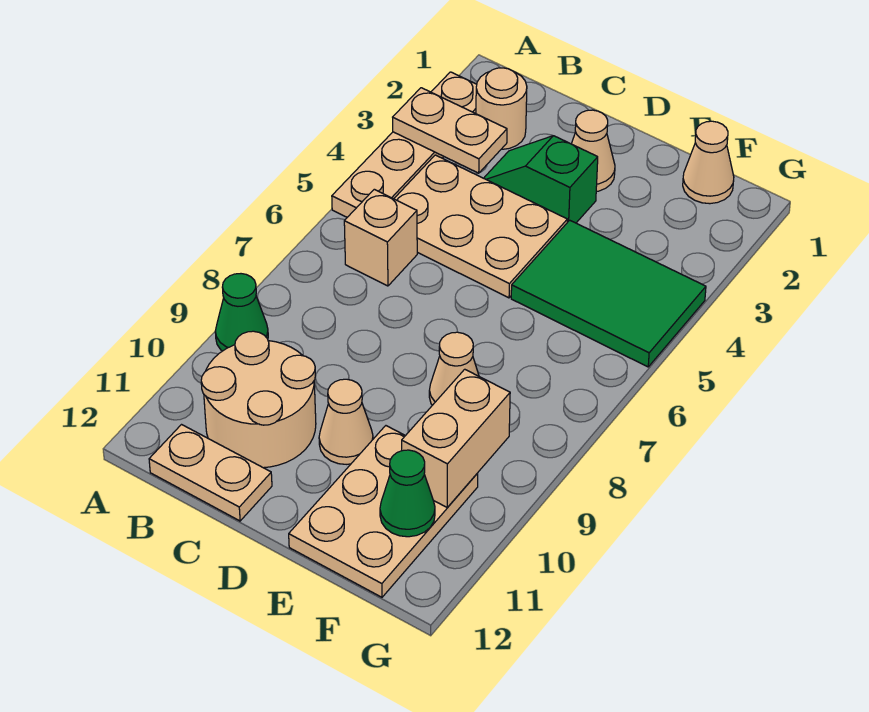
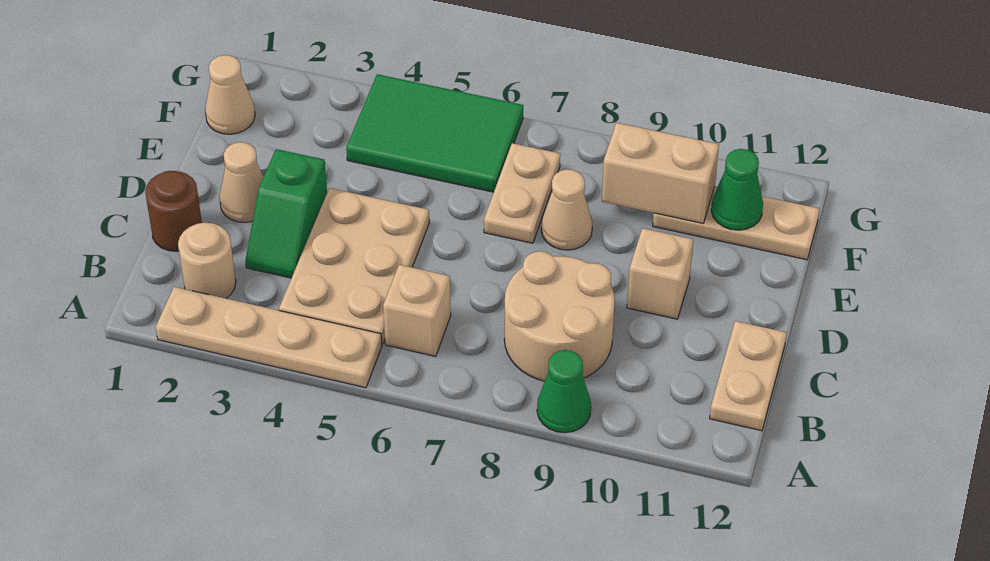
tan 1x2 plate [393,88,507,173] -> tan 1x2 plate moved to [484,143,560,243]
tan 2x2 round brick [201,331,316,468] -> tan 2x2 round brick moved to [504,251,615,381]
none -> brown 1x1 round brick [145,171,202,251]
tan 1x1 cone [319,379,373,464] -> tan 1x1 brick [627,228,693,319]
green 2x3 tile [511,220,706,367] -> green 2x3 tile turned to [346,74,523,192]
tan 2x3 plate [289,426,478,597] -> tan 1x3 plate [653,186,819,260]

